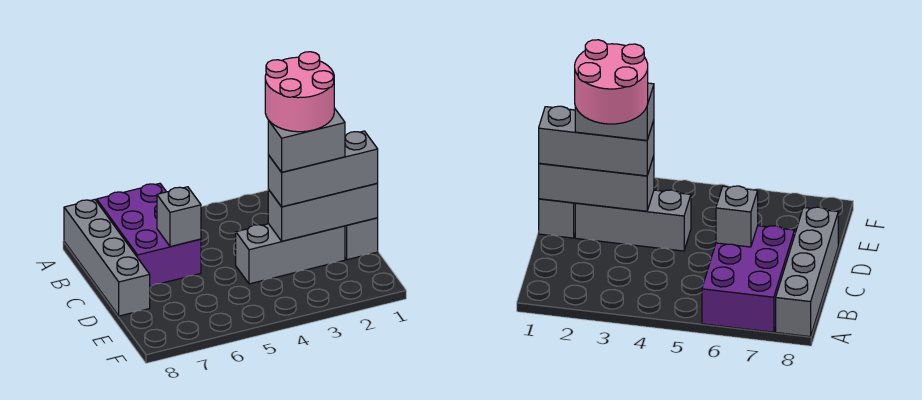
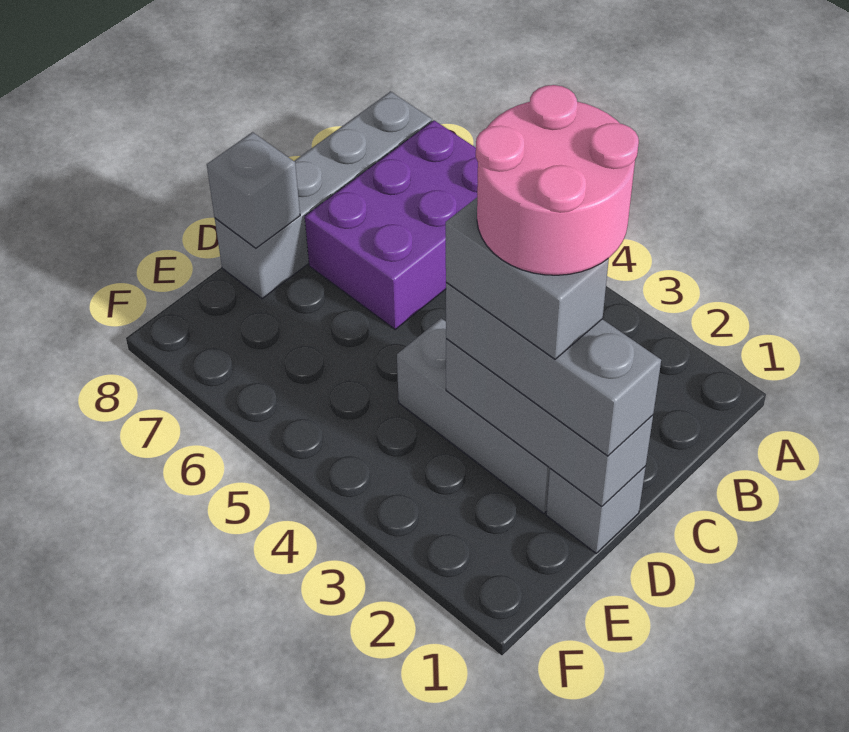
grey 1x1 brick [157,187,201,247] -> grey 1x1 brick moved to [207,132,300,248]

